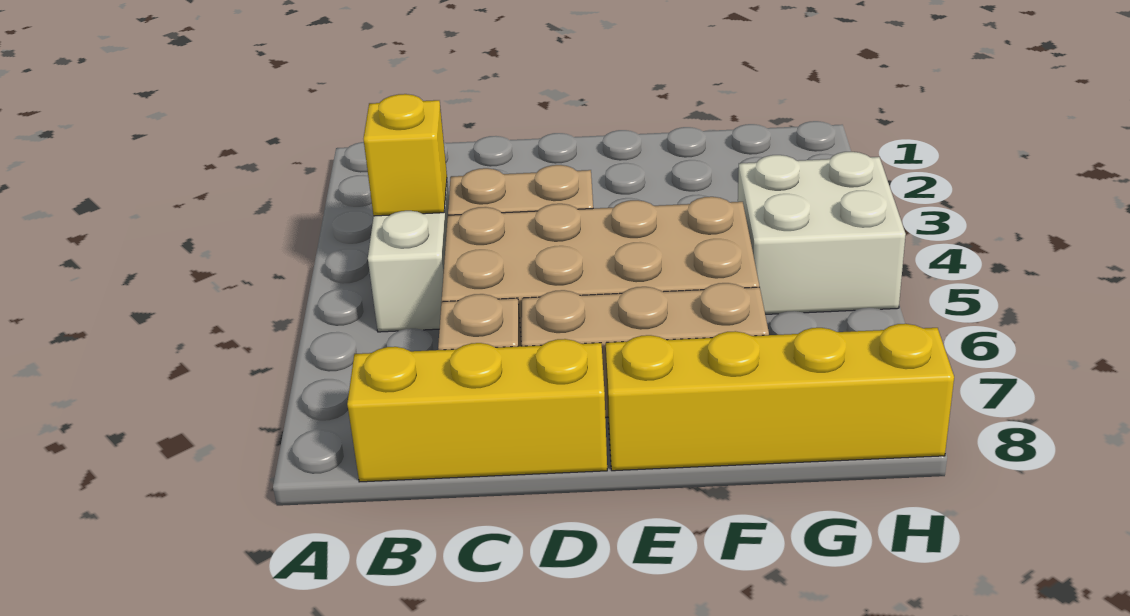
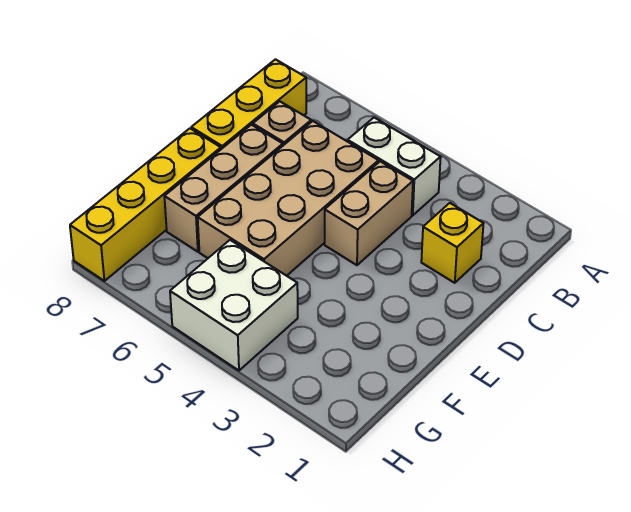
yellow 1x1 brick [364,94,447,216] -> yellow 1x1 brick moved to [421,203,484,283]

